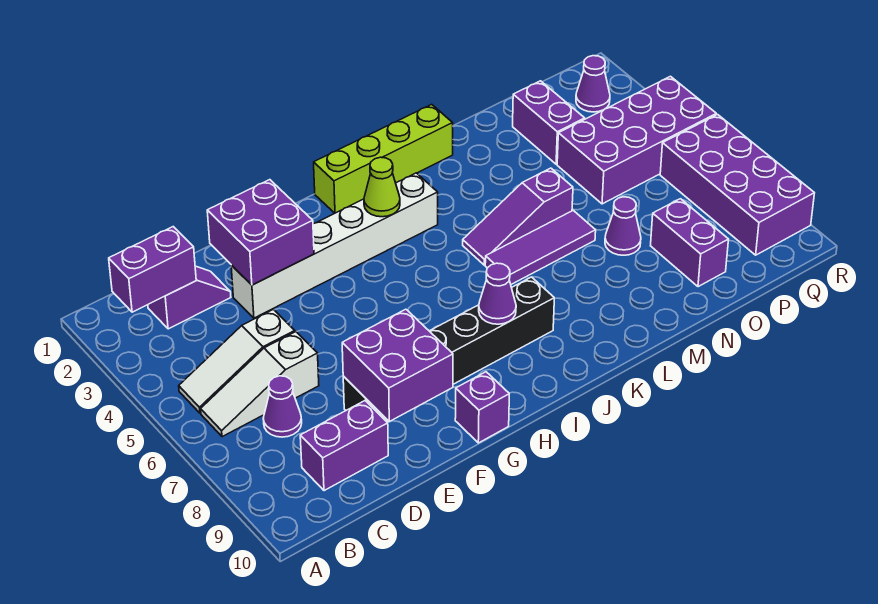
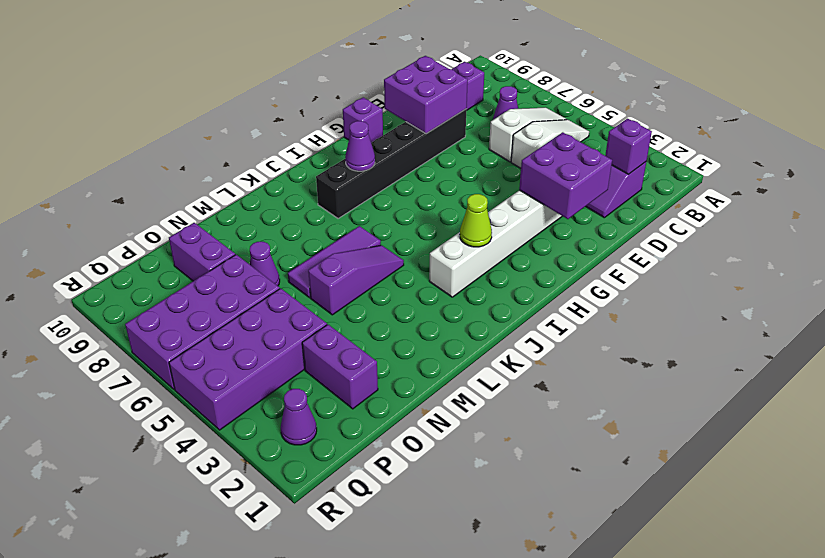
purple 1x2 brick [109,227,196,312] -> purple 1x1 brick [605,119,652,174]
lime 1x4 brick [314,104,453,213] -> none
purple 2x4 brick [660,115,814,255] -> purple 2x4 brick turned to [125,255,280,390]

